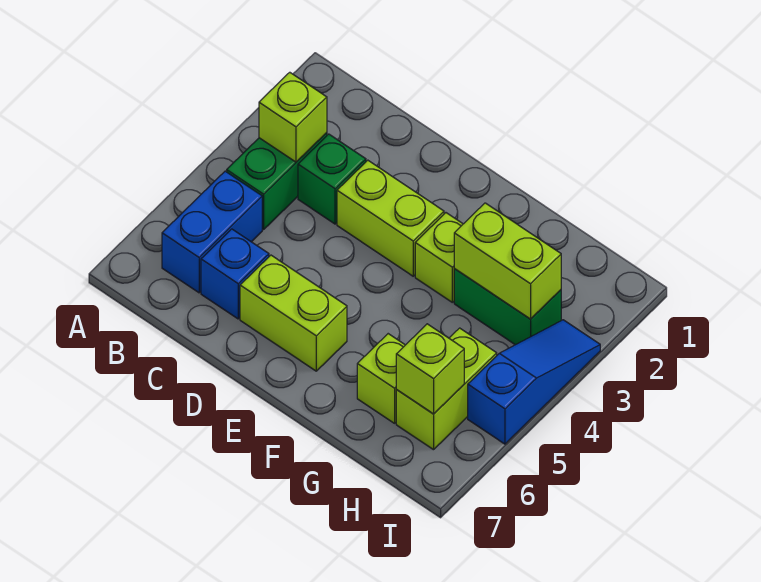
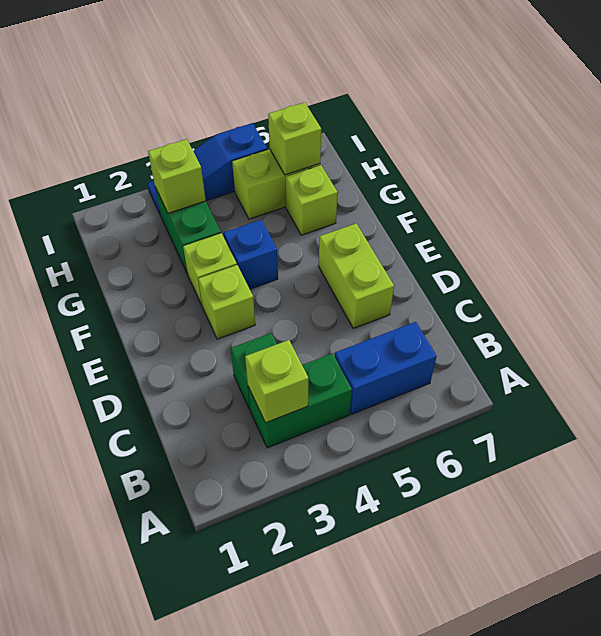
blue 1x1 brick [201,229,269,319] -> blue 1x1 brick moved to [224,220,278,289]
lime 1x2 brick [337,160,444,276] -> lime 1x1 brick [198,265,255,339]
lime 1x2 brick [454,203,561,319] -> lime 1x1 brick [148,139,206,213]

